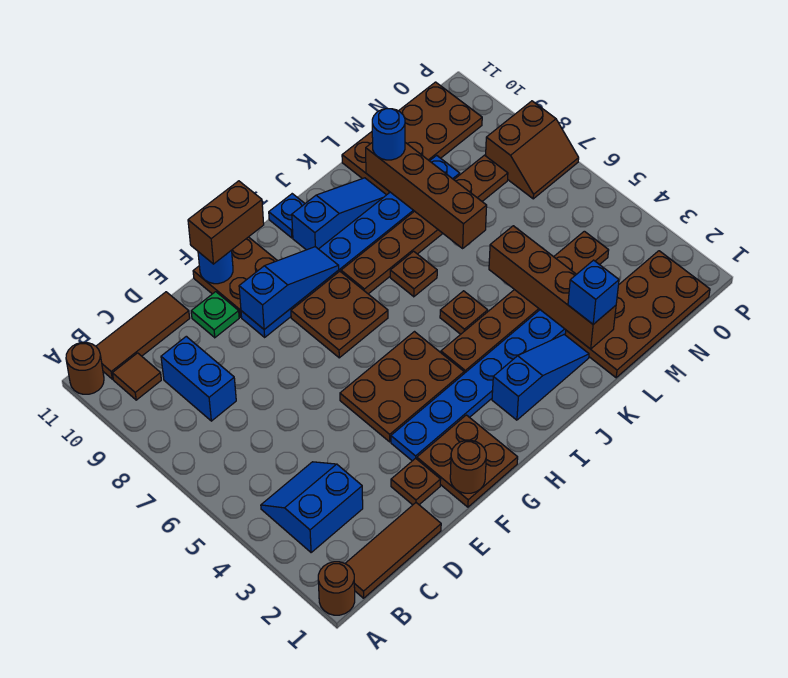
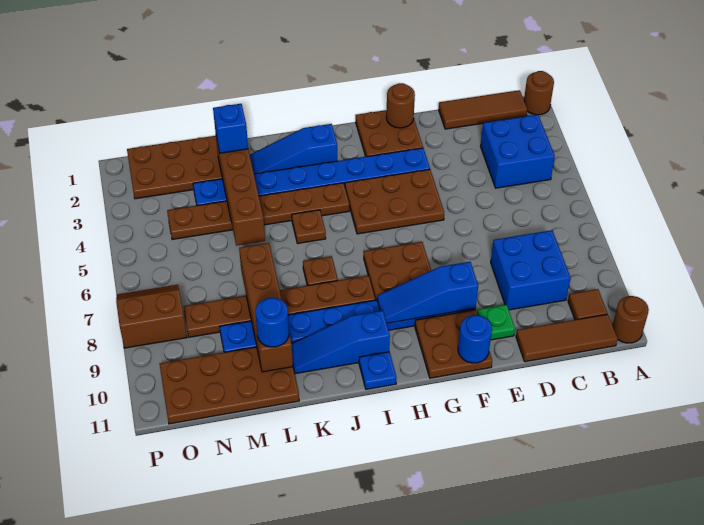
blue 2x2 slope [261,462,363,553] -> blue 2x2 brick [481,115,555,188]
blue 1x2 brick [161,336,236,421] -> blue 2x2 brick [491,230,571,310]
brown 1x1 plate [391,458,441,505] -> none
brown 1x2 brick [188,181,264,264] -> none

